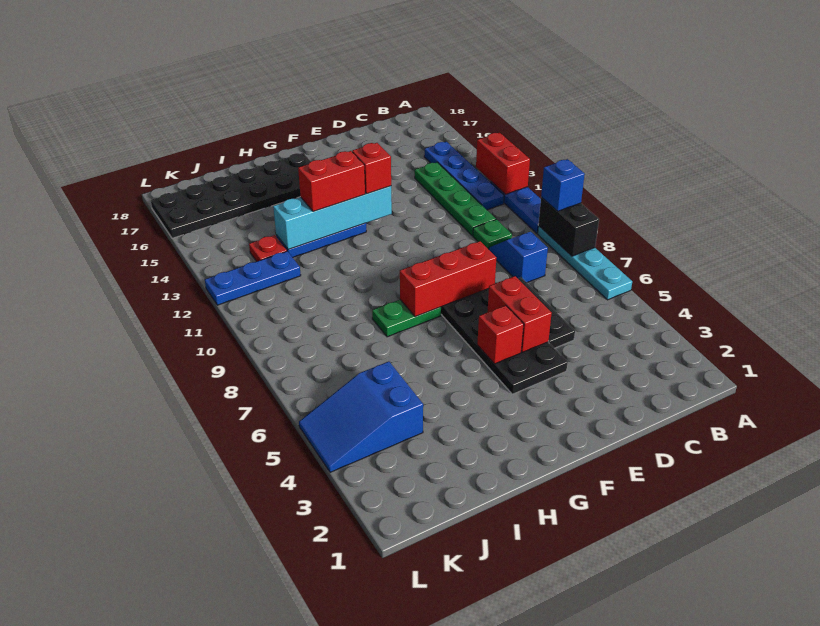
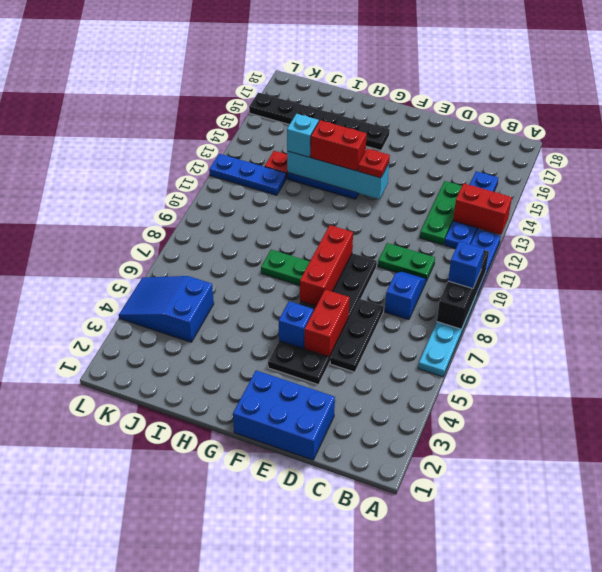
black 1x2 brick [538,197,599,256] -> black 1x3 brick [437,250,489,329]
red 1x2 brick [476,133,530,194] -> red 1x2 brick turned to [453,183,512,235]
green 1x1 plate [473,219,512,249] -> green 1x2 plate [378,243,435,281]
green 1x4 plate [415,162,496,236] -> green 1x3 plate [420,181,462,245]
none -> blue 2x3 brick [233,370,335,460]
red 1x3 brick [400,241,496,317] -> red 1x3 brick turned to [300,225,353,306]
red 1x1 brick [477,305,524,364] -> blue 1x1 brick [279,301,313,348]
red 1x1 brick [352,143,391,194] -> red 1x1 plate [358,149,390,178]
black 2x6 plate [151,153,311,238] -> black 1x6 plate [249,92,390,150]
none -> cyan 1x1 brick [287,114,319,157]

